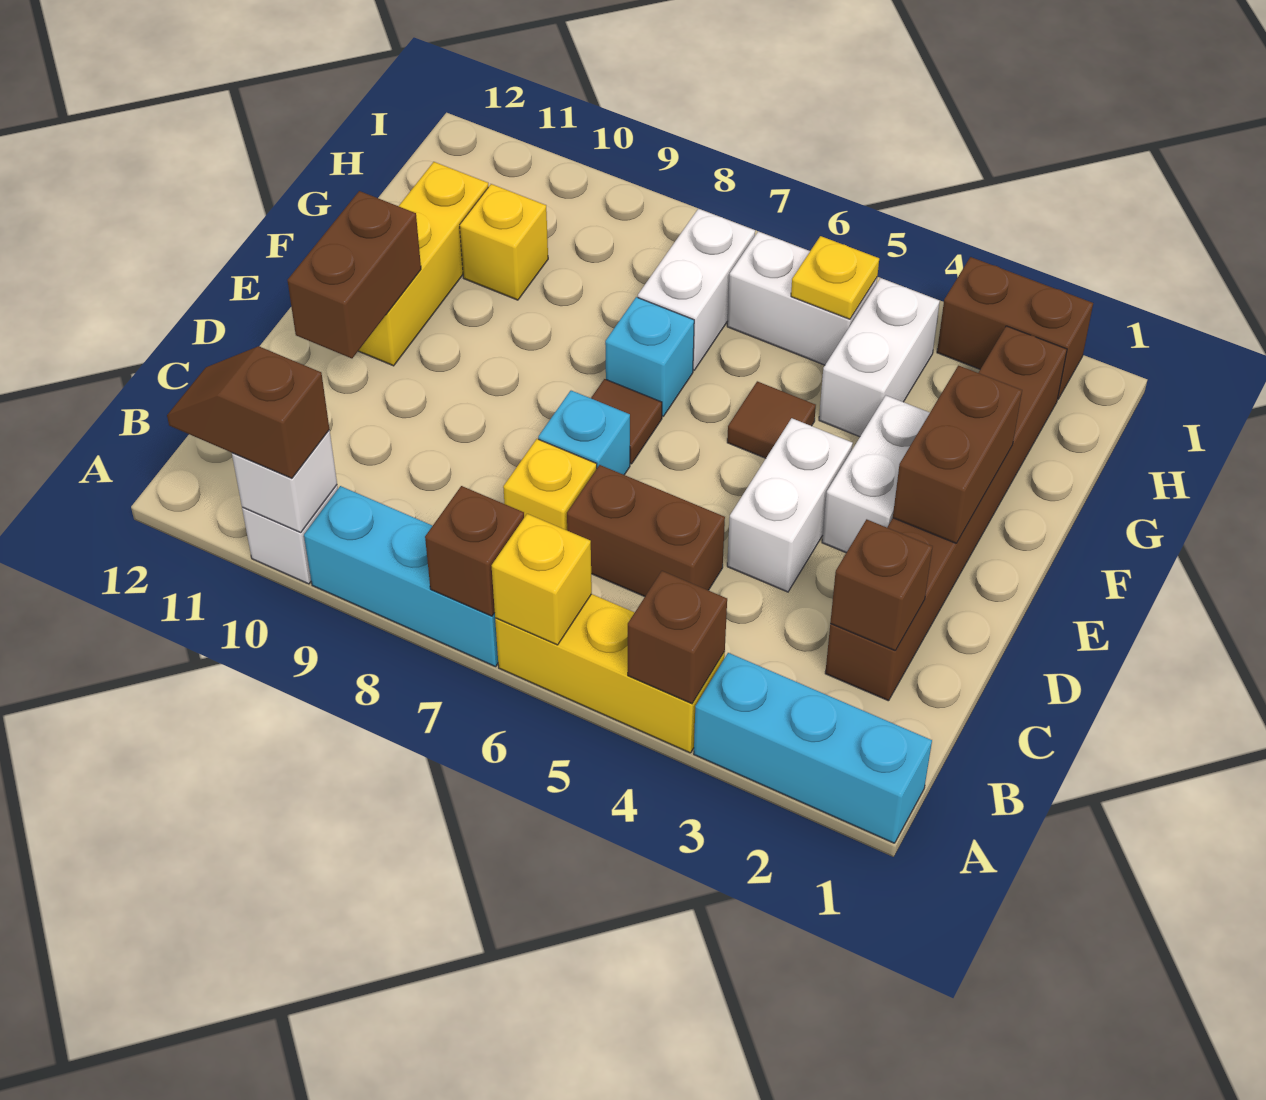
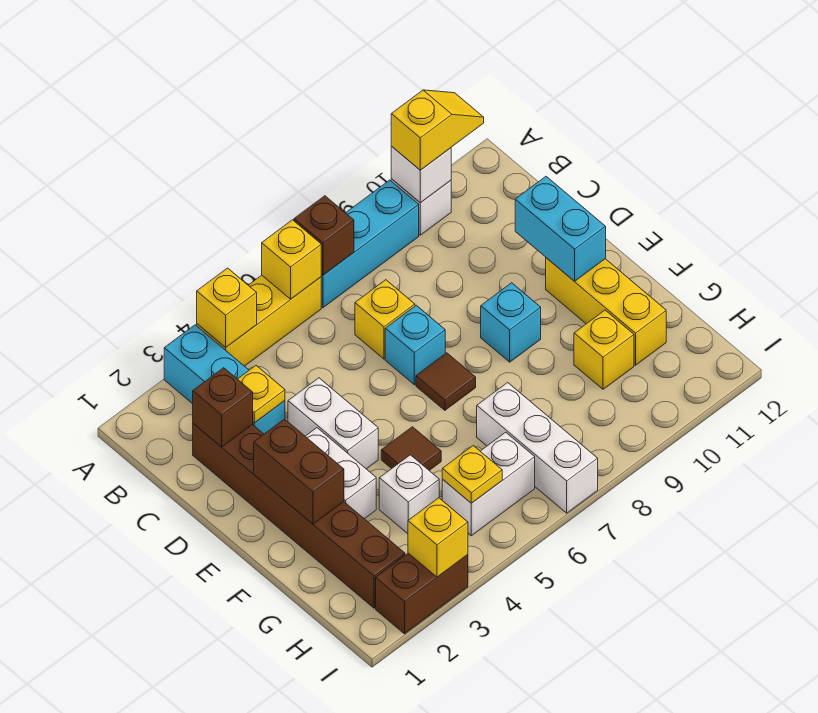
cyan 1x3 brick [694,653,932,843] -> cyan 1x3 brick turned to [164,325,285,434]
brown 1x1 brick [628,571,727,704] -> yellow 1x1 brick [197,268,257,348]
brown 1x2 slope [167,346,329,478] -> yellow 1x2 slope [391,90,484,170]
none -> yellow 1x1 plate [238,366,285,423]
brown 1x2 brick [567,465,725,597] -> none
brown 1x2 brick [287,191,421,358] -> cyan 1x2 brick [515,177,606,281]
cyan 1x1 brick [605,297,694,416] -> cyan 1x1 brick moved to [481,283,541,362]
white 1x2 brick [819,278,940,437] -> white 1x1 brick [379,455,439,534]
white 1x2 brick [638,209,755,370] -> white 1x3 brick [477,382,598,513]
none -> yellow 1x1 brick [408,498,468,577]

